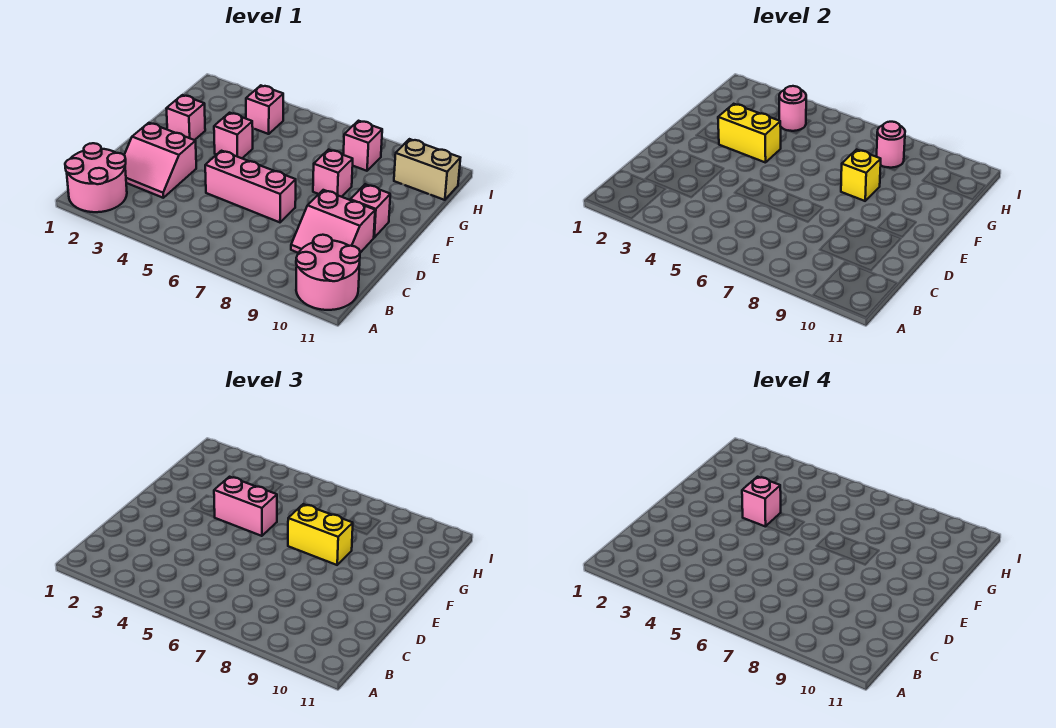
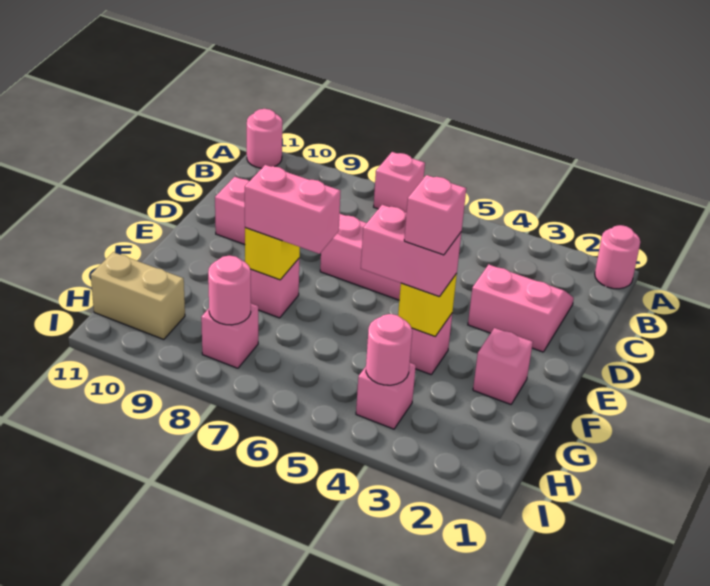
pink 2x2 round brick [65,143,127,212] -> pink 1x1 round brick [595,225,640,289]
pink 2x2 round brick [296,235,360,310] -> pink 1x1 round brick [247,109,282,168]
pink 1x1 brick [350,184,390,237] -> pink 1x1 brick moved to [374,152,425,213]
yellow 1x2 brick [718,104,781,163] -> yellow 1x1 brick [398,274,457,336]
yellow 1x2 brick [288,504,353,565] -> pink 1x2 brick [245,165,341,254]

